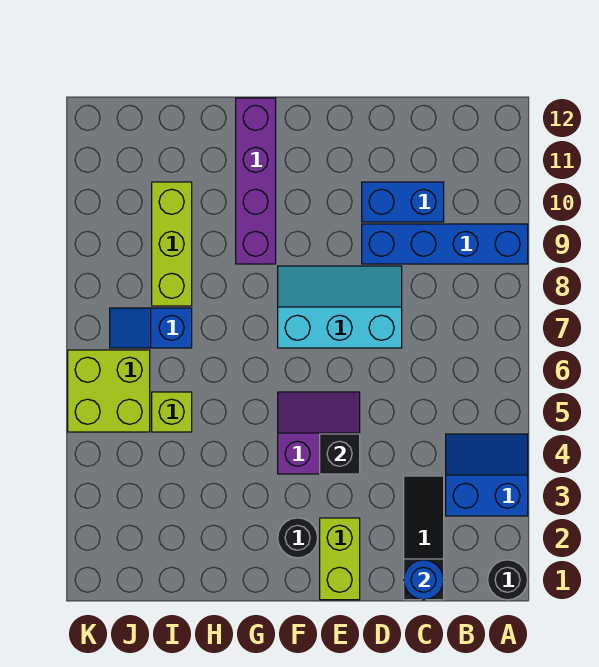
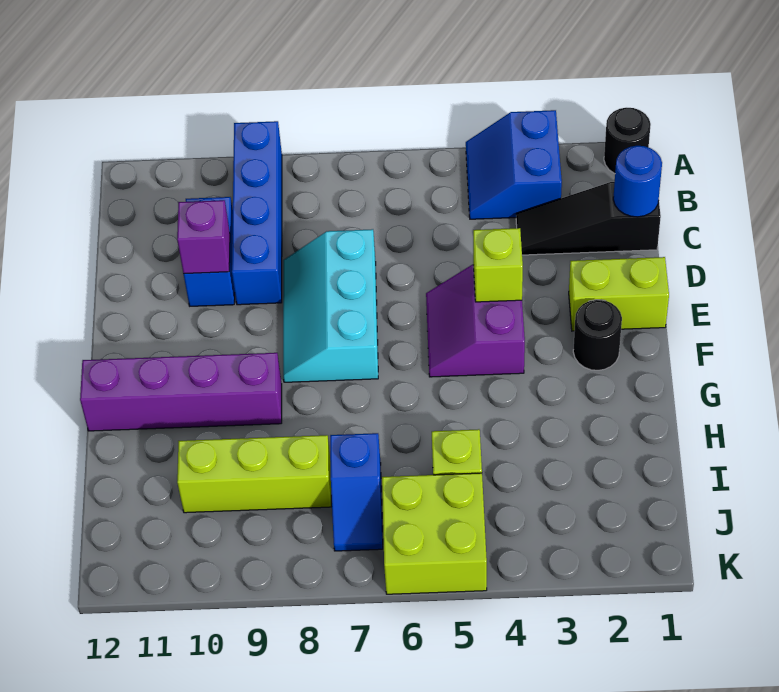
none -> purple 1x1 brick [177,200,230,274]
black 1x1 brick [320,434,360,474] -> lime 1x1 brick [473,228,523,302]

